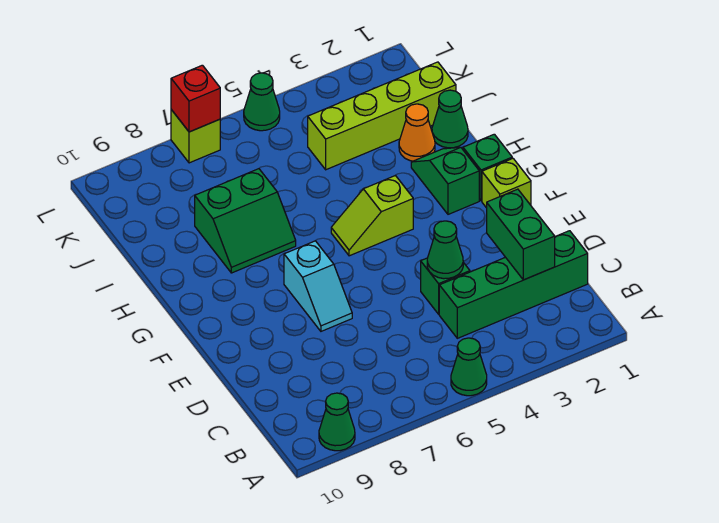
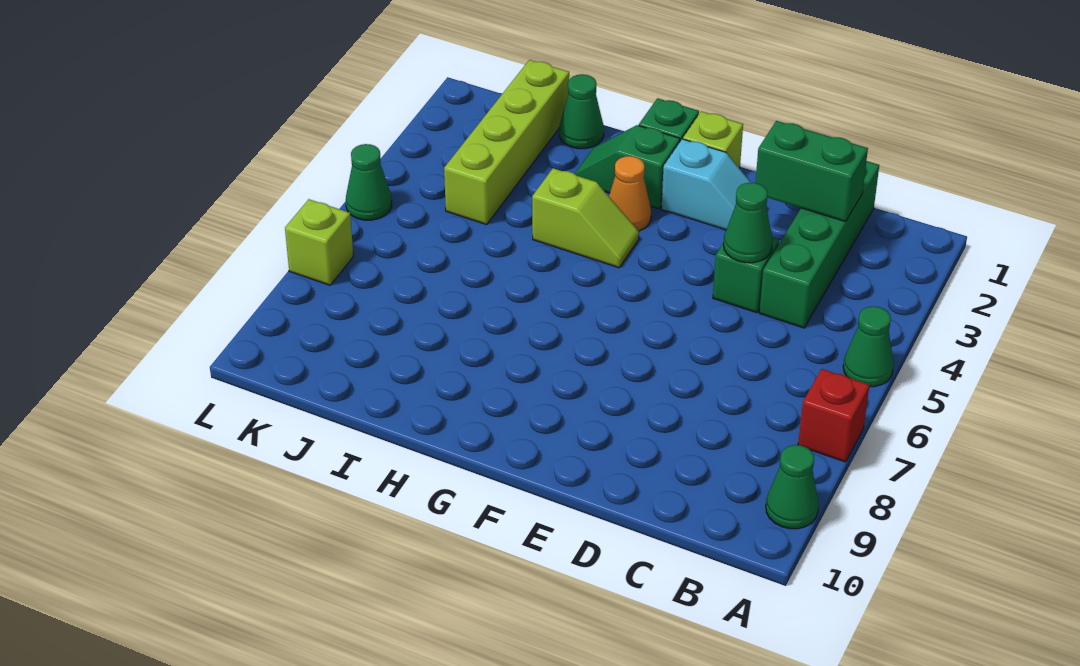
cyan 1x2 slope [284,241,352,331] -> cyan 1x2 slope moved to [661,139,767,230]
lime 1x2 slope [331,175,413,256] -> lime 1x2 slope turned to [532,168,639,268]
green 2x2 slope [195,169,296,273] -> none
orange 1x1 cone [399,104,435,161] -> orange 1x1 cone moved to [609,156,651,231]
red 1x1 brick [171,65,220,132] -> red 1x1 brick moved to [798,369,869,462]

